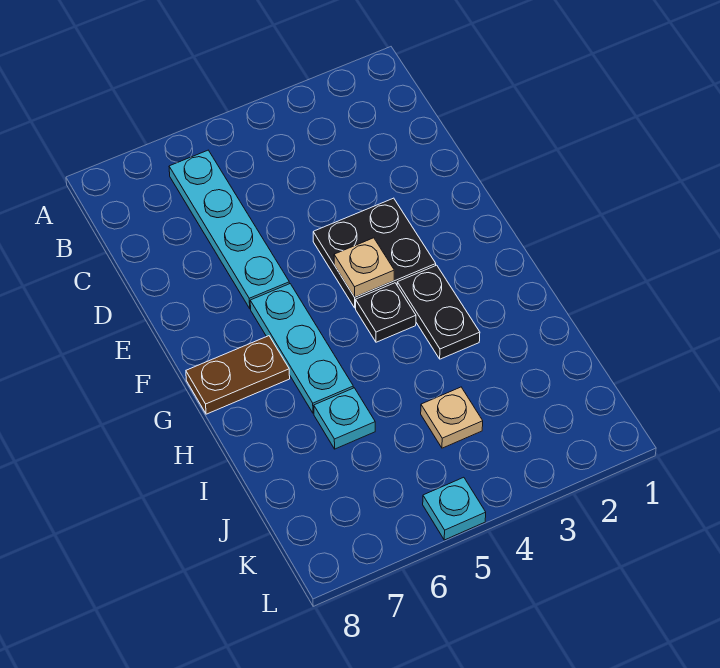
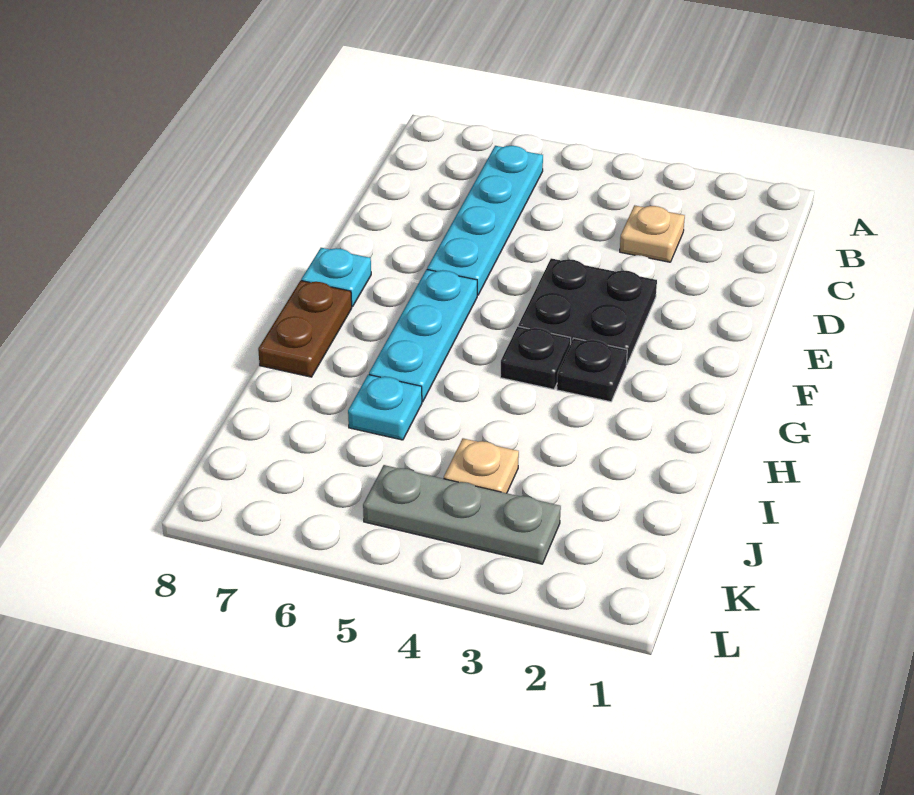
tan 1x1 plate [334,238,394,297] -> tan 1x1 plate moved to [620,205,685,262]
black 1x2 plate [397,265,480,359] -> black 1x1 plate [557,338,627,402]
brown 1x2 plate [186,336,290,414] -> brown 1x2 plate turned to [258,281,352,377]
none -> grey 1x3 plate [363,465,561,564]
cyan 1x1 plate [423,477,486,540] -> cyan 1x1 plate moved to [301,248,371,307]

